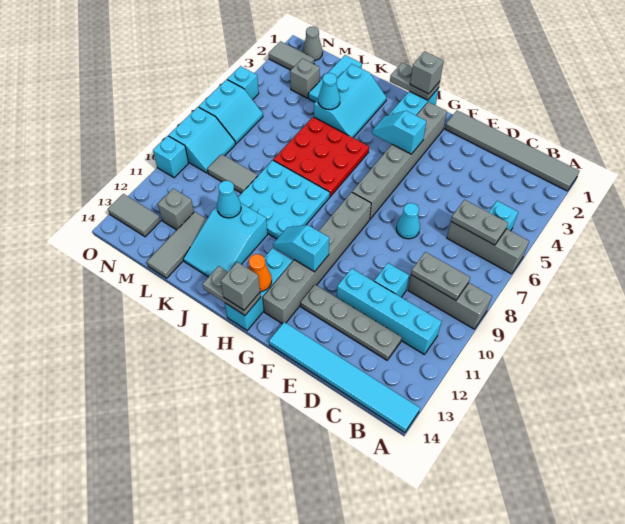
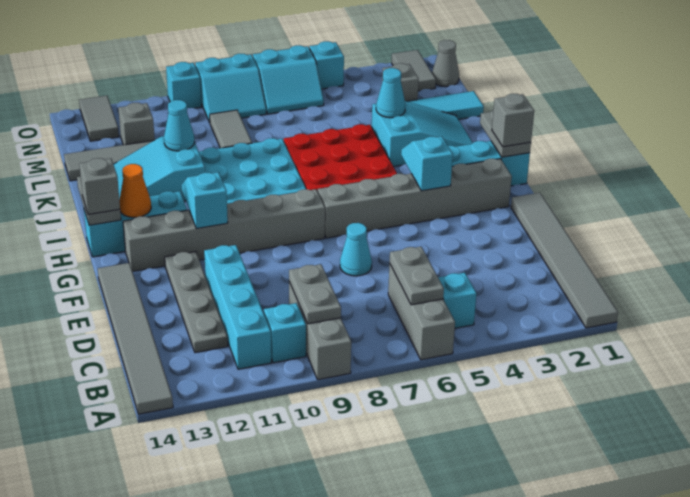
cyan 1x6 tile [269,322,420,433] -> grey 1x6 tile [98,263,173,414]
cyan 1x1 brick [374,263,409,297] -> cyan 1x1 brick moved to [264,303,306,363]
cyan 2x3 slope [314,64,387,138] -> cyan 2x3 slope turned to [372,101,473,167]

